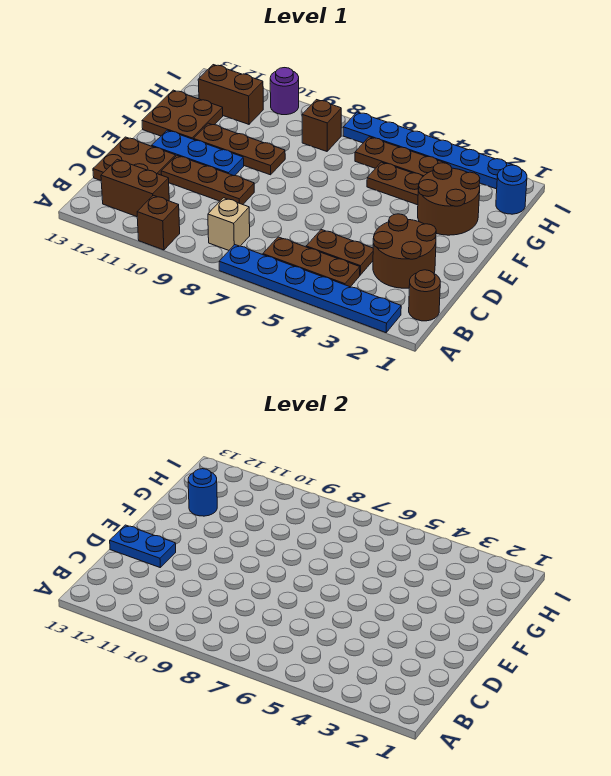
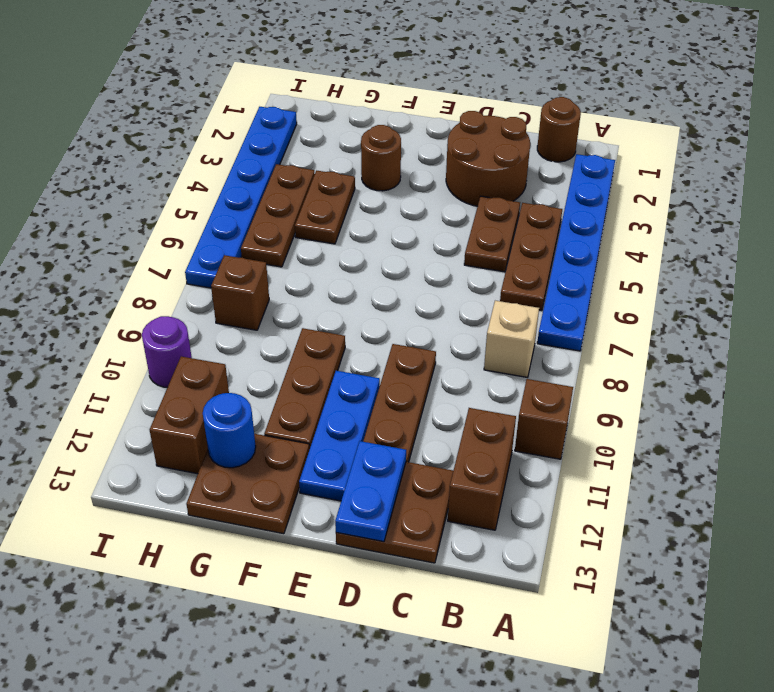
brown 2x2 round brick [418,163,480,235] -> brown 1x1 round brick [361,125,401,191]
blue 1x1 round brick [496,165,527,214] -> none

